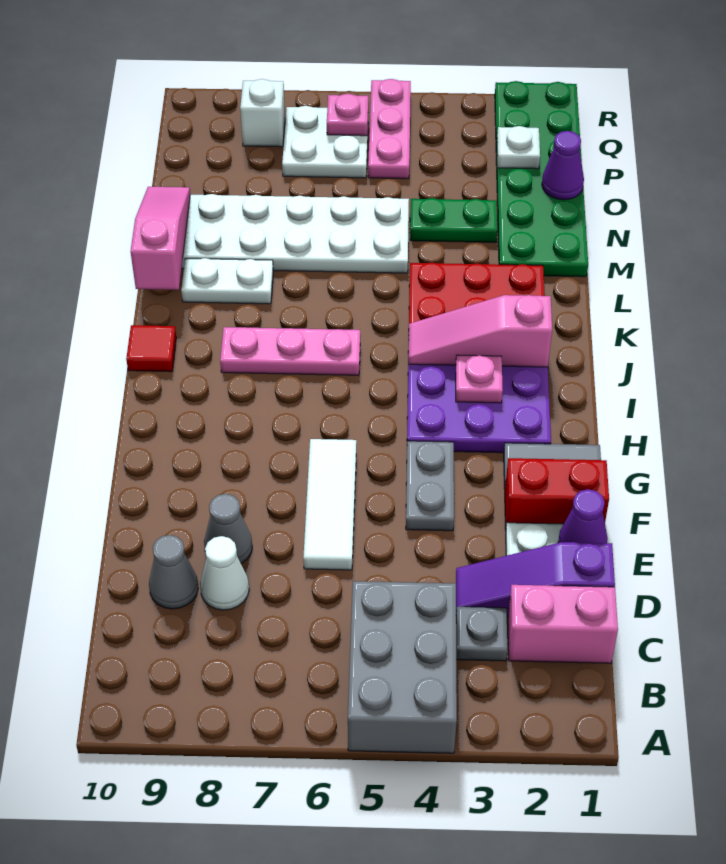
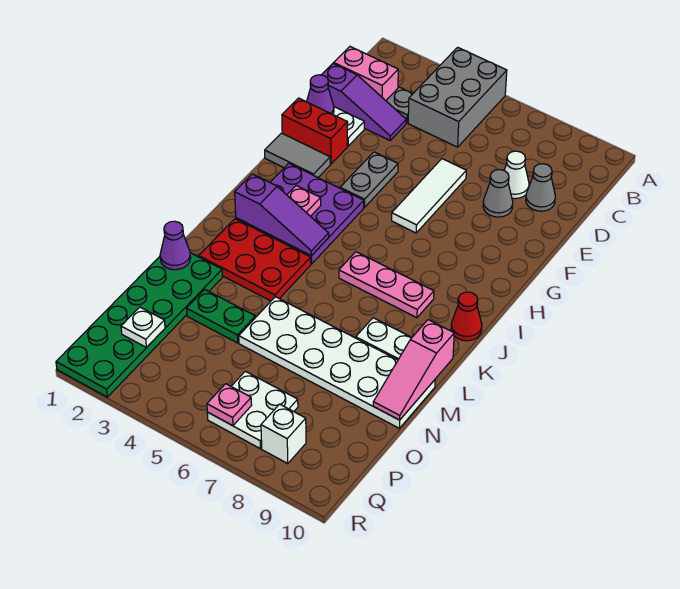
pink 1x3 slope [408,295,552,367] -> purple 1x3 slope [235,174,329,256]
red 1x1 tile [126,325,176,372] -> red 1x1 cone [451,292,482,341]
purple 1x1 cone [542,131,584,200] -> purple 1x1 cone moved to [160,221,191,270]
pink 1x3 plate [368,79,411,179] -> none

